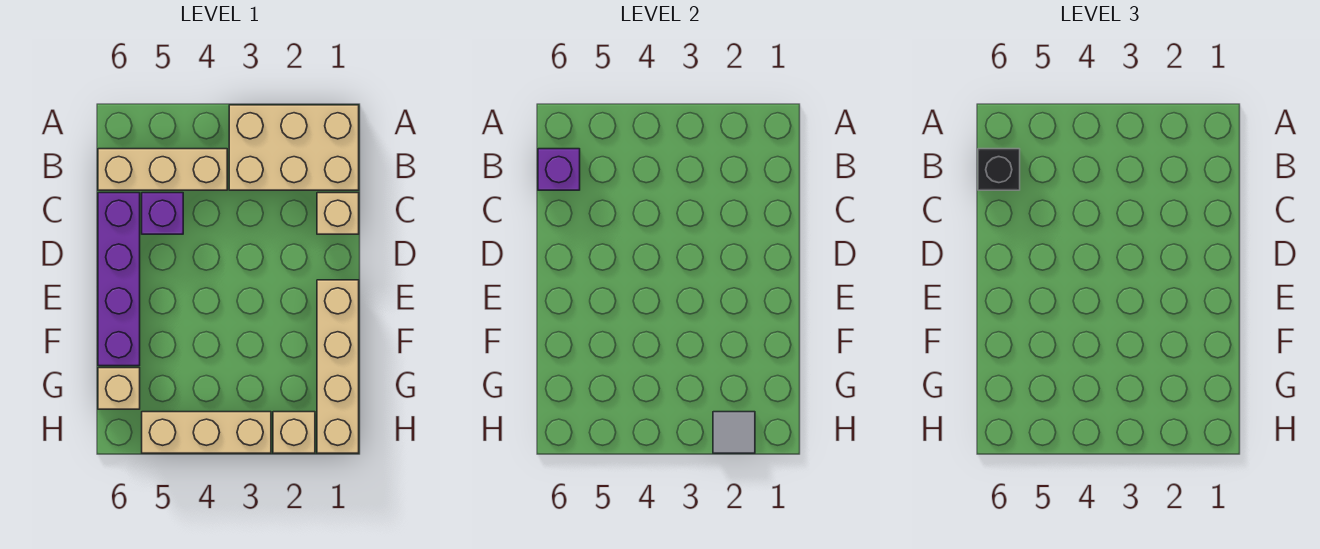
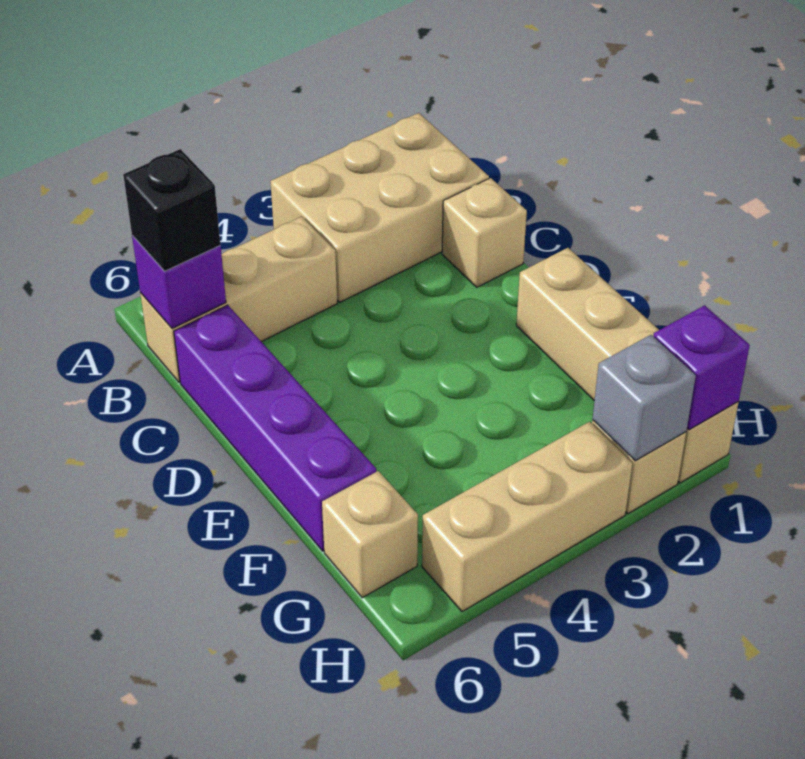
purple 1x1 brick [142,193,183,234] -> purple 1x1 brick moved to [653,305,750,430]
grey 1x1 tile [713,412,755,453] -> grey 1x1 brick [592,335,696,461]

